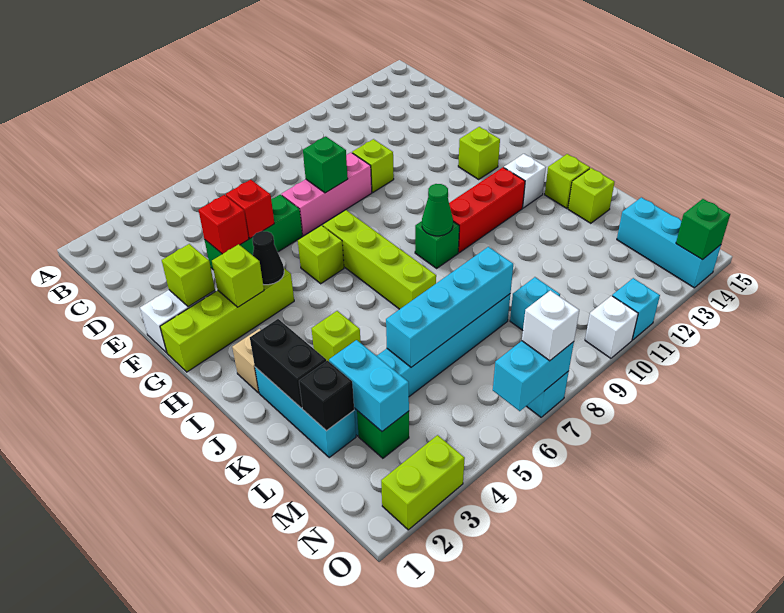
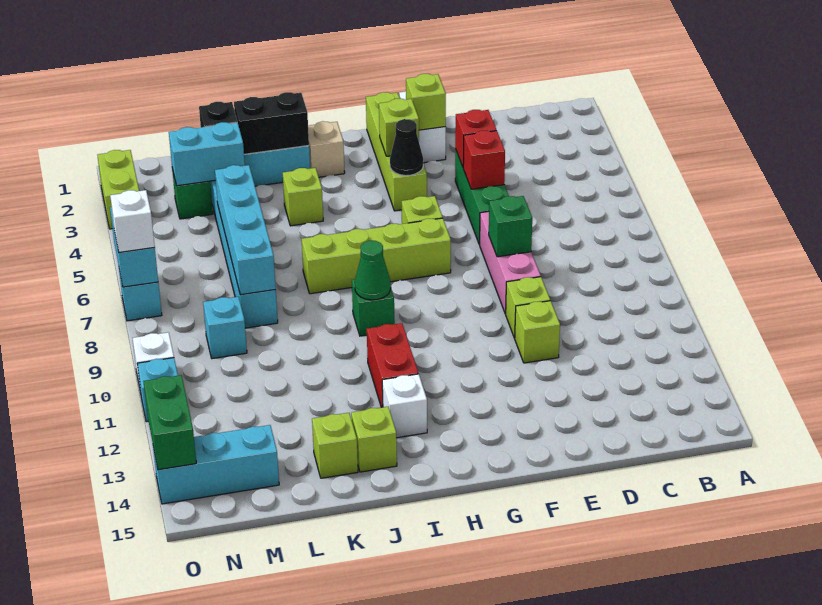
lime 1x1 brick [458,127,500,179] -> lime 1x1 brick moved to [515,301,560,363]
red 1x3 brick [449,167,525,253] -> red 1x2 brick [367,323,418,407]
green 1x1 brick [676,199,730,260] -> green 1x2 brick [143,375,196,470]

